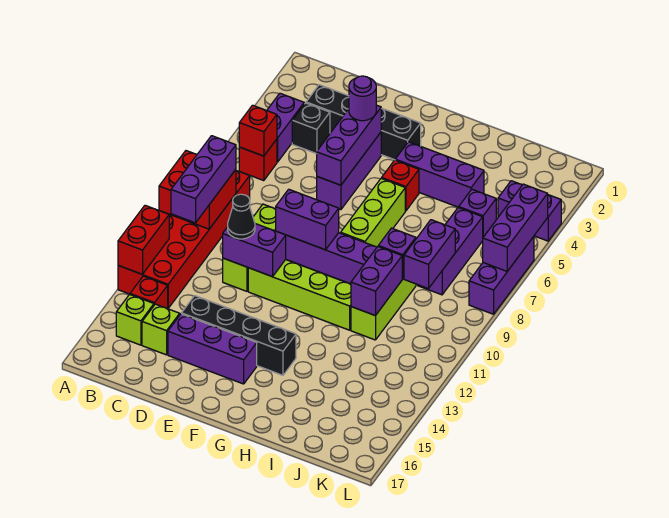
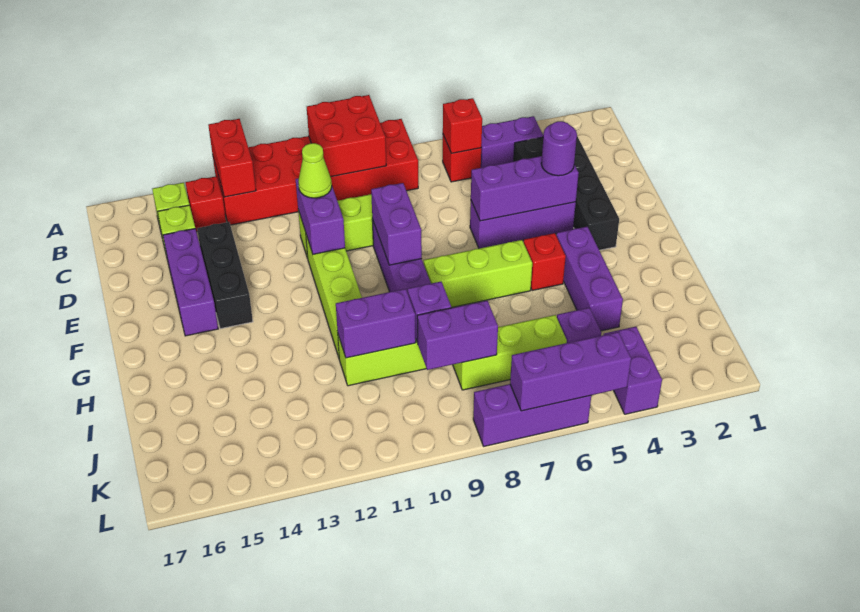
red 1x2 brick [118,205,169,274] -> red 1x2 brick turned to [208,119,256,197]
purple 1x3 brick [171,136,236,223] -> none
black 1x1 cone [228,194,255,239] -> lime 1x1 cone [298,143,332,198]
black 1x4 brick [182,296,296,375] -> black 1x3 brick [197,222,253,329]
purple 1x3 brick [418,207,483,295] -> lime 1x3 brick [453,315,567,390]

